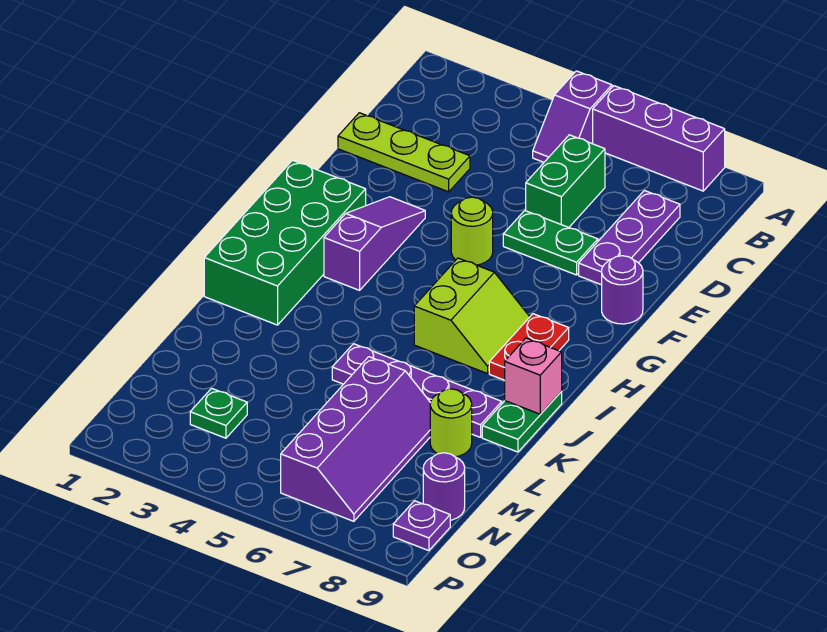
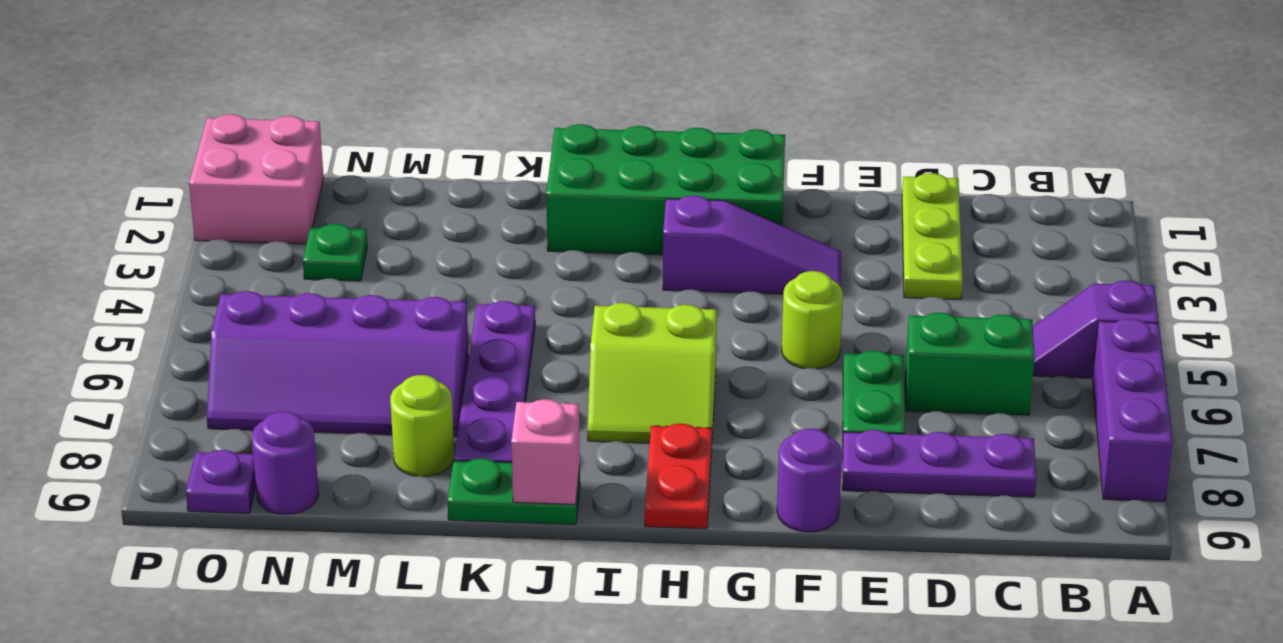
red 1x2 plate [489,314,569,380] -> red 1x2 plate turned to [645,424,712,529]
none -> pink 2x2 brick [189,114,324,244]

